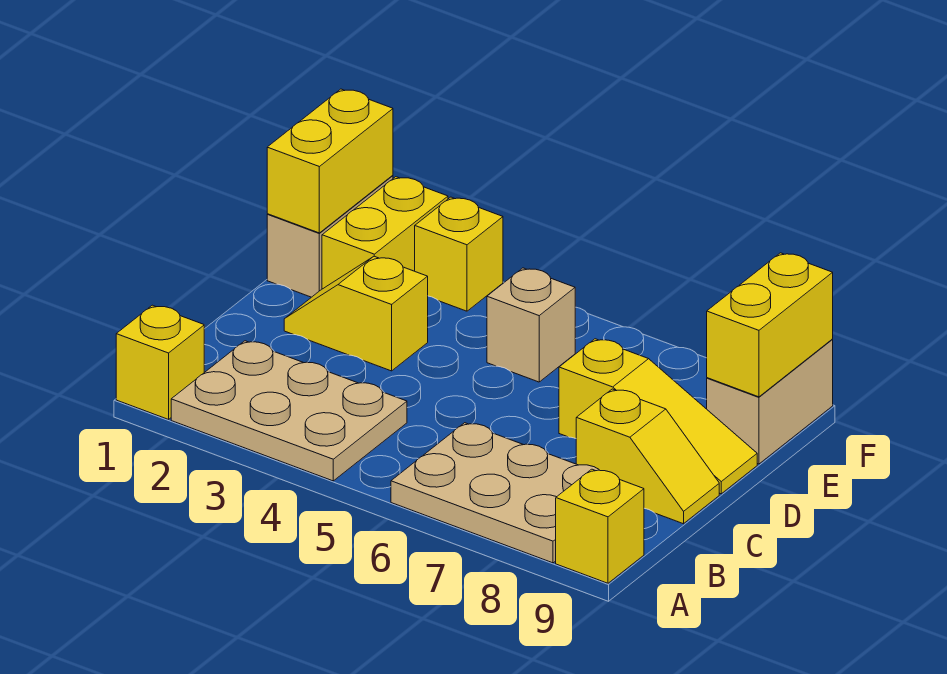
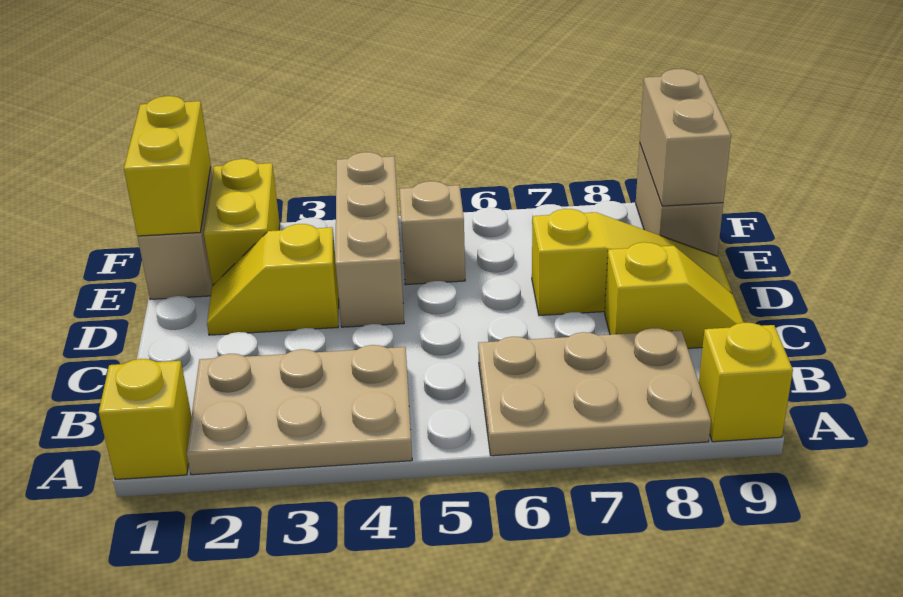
none -> tan 1x3 brick [335,152,404,327]
yellow 1x2 brick [707,253,833,397] -> tan 1x2 brick [640,69,731,206]
yellow 1x1 brick [415,197,503,311] -> none

